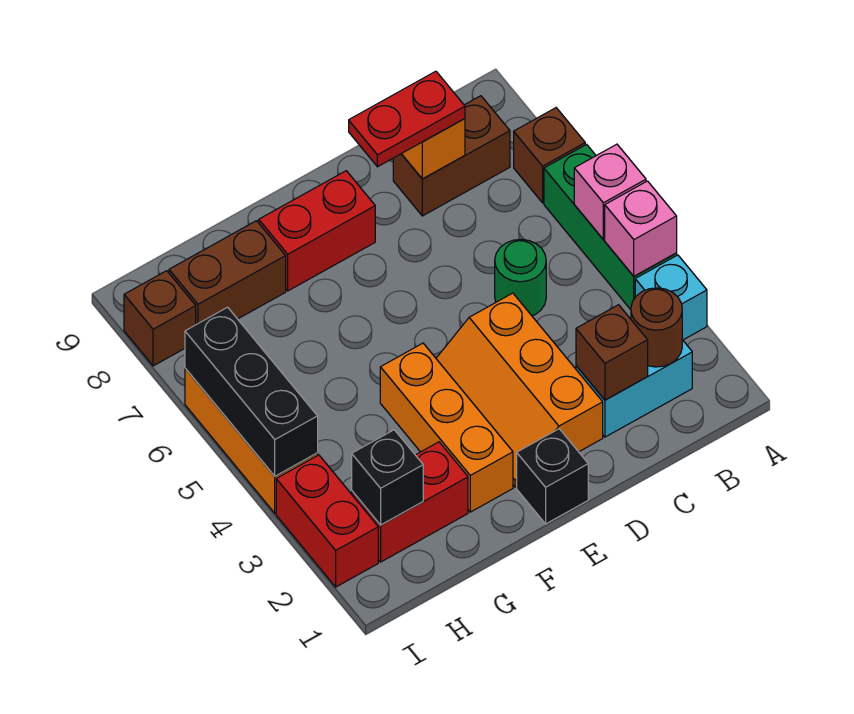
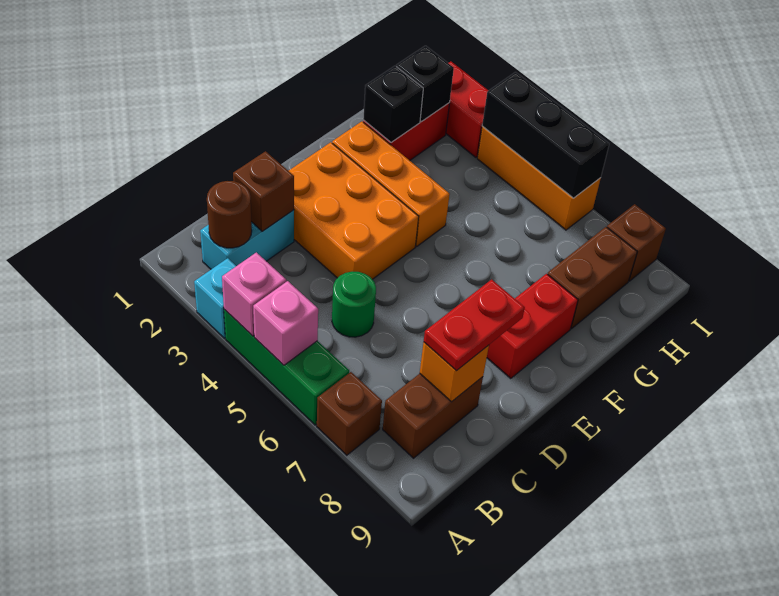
orange 2x3 slope [436,293,603,487] -> orange 2x3 brick [289,142,419,279]
black 1x1 brick [517,429,588,524] -> black 1x1 brick moved to [363,66,423,143]

